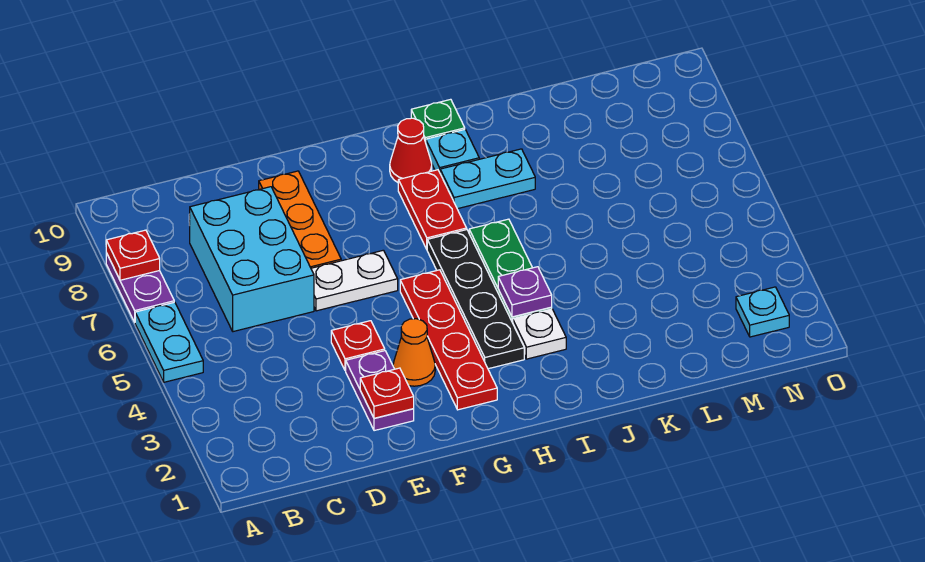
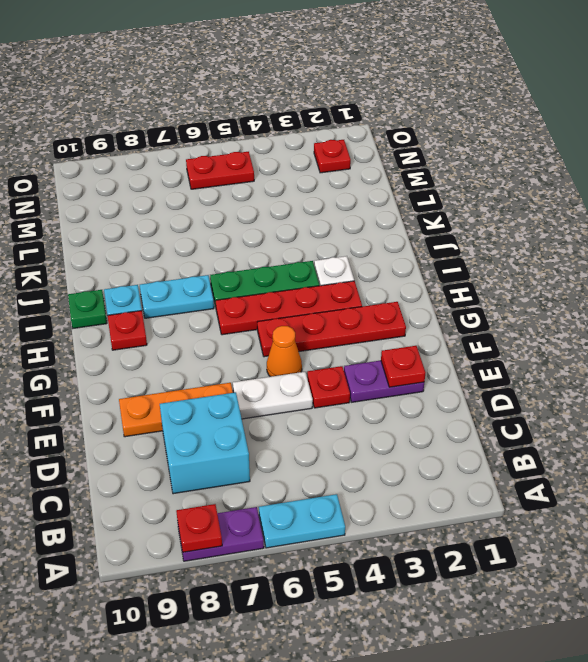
cyan 2x3 brick [190,187,314,332] -> cyan 2x2 brick [160,392,250,494]
white 1x2 plate [311,250,398,311] -> white 1x2 plate turned to [233,372,313,419]
orange 1x1 cone [393,319,435,386] -> orange 1x1 cone moved to [267,326,302,377]
black 1x4 plate [427,230,524,369] -> red 1x4 plate [216,281,362,335]
red 1x2 plate [398,170,467,249] -> red 1x2 plate moved to [186,152,254,189]
red 1x1 cone [390,118,432,182] -> red 1x1 plate [107,311,147,350]
purple 1x1 plate [498,267,552,317] -> none
cyan 1x2 plate [440,149,535,209] -> cyan 1x2 plate turned to [140,275,214,318]
cyan 1x1 plate [736,287,789,337] -> red 1x1 plate [314,140,351,173]

